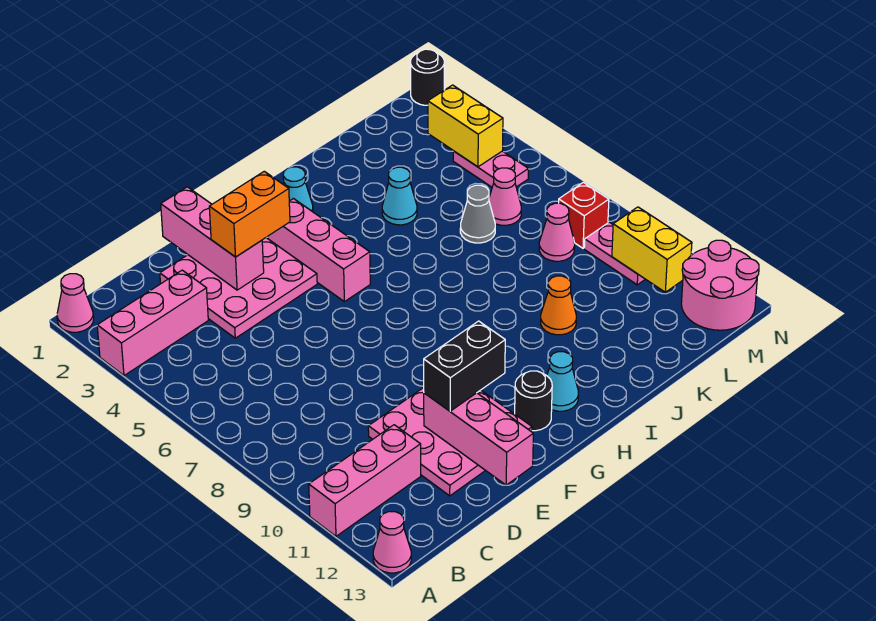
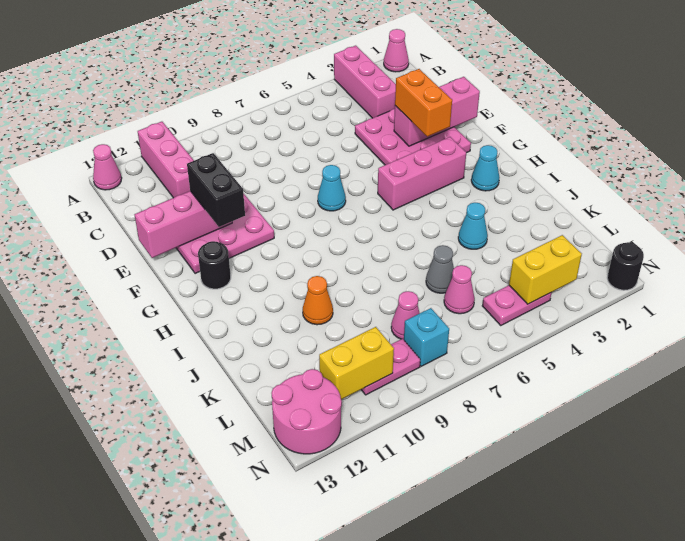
cyan 1x1 cone [547,352,578,411] -> cyan 1x1 cone moved to [318,165,346,211]
red 1x1 brick [559,182,609,248] -> cyan 1x1 brick [404,308,449,366]

